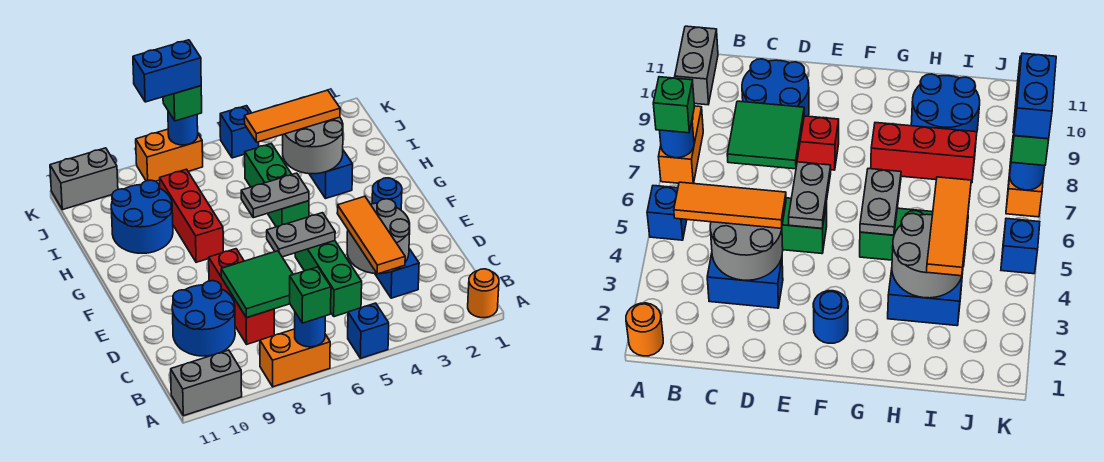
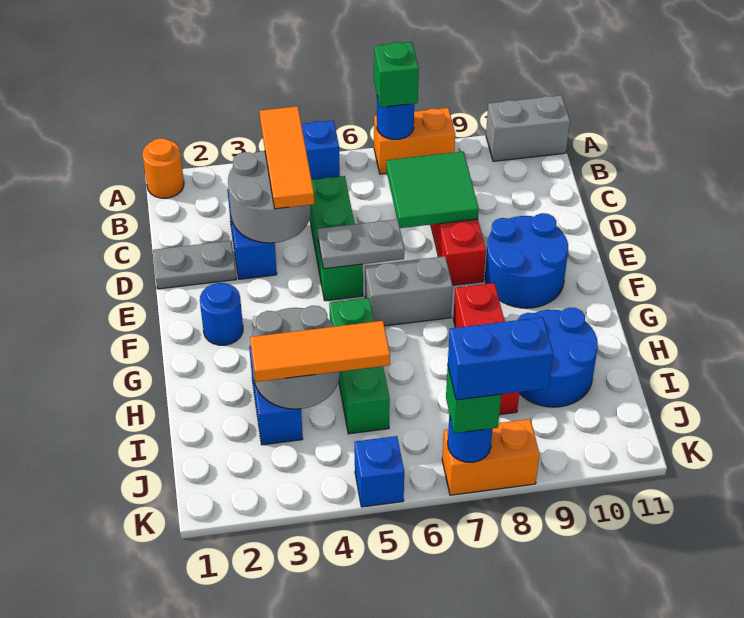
blue 2x2 round brick [172,281,235,356] -> blue 2x2 round brick moved to [485,213,568,308]
grey 1x2 plate [241,173,309,218] -> grey 1x2 plate moved to [153,241,236,289]
grey 1x2 brick [50,148,118,210] -> grey 1x2 brick moved to [365,256,453,326]

